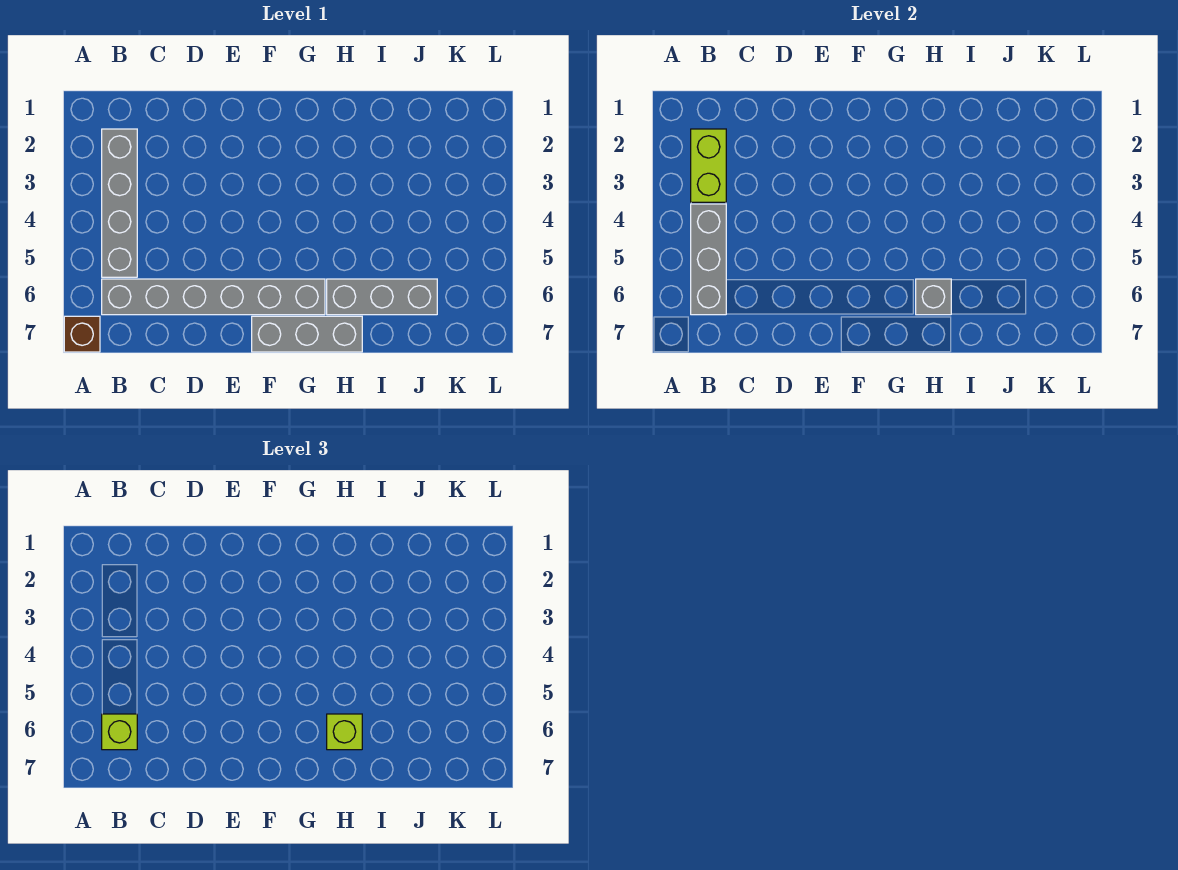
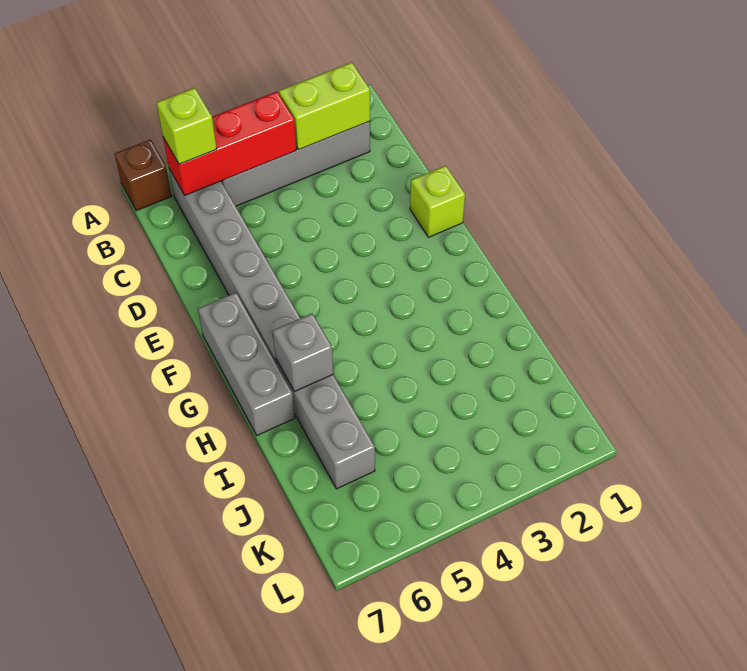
grey 1x3 brick [691,204,726,315] -> red 1x3 brick [163,92,297,195]
lime 1x1 brick [327,714,362,750] -> lime 1x1 brick moved to [410,166,465,237]

